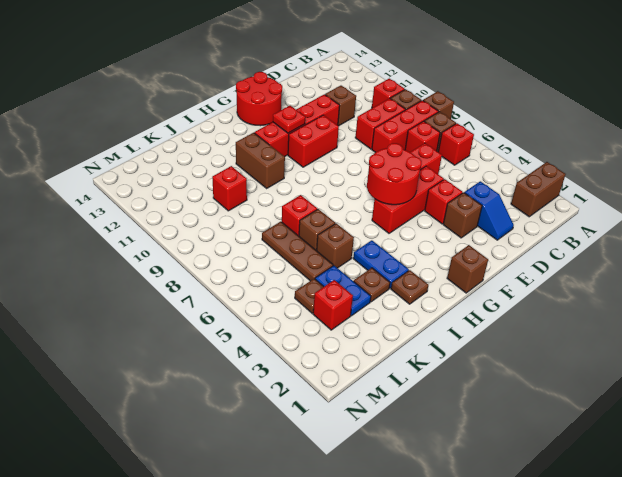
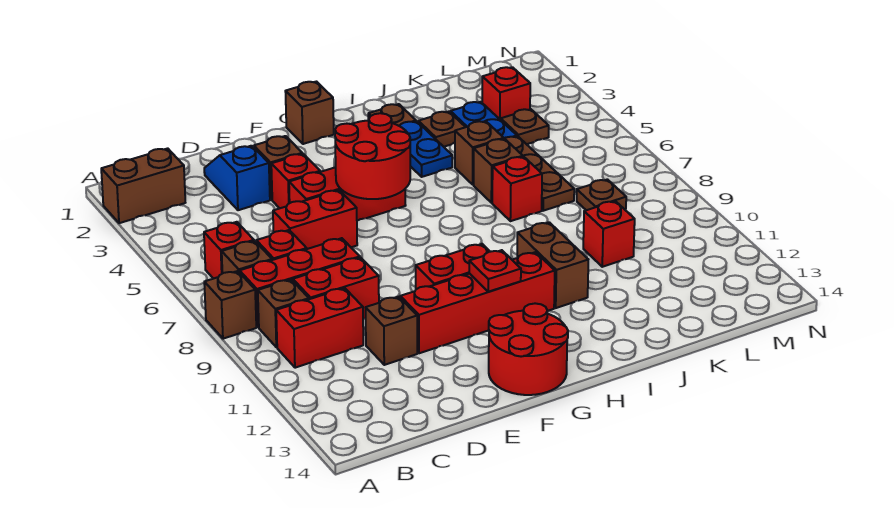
red 1x1 brick [372,79,405,108] -> red 1x2 brick [276,288,363,368]
none -> brown 1x1 plate [577,179,626,210]

